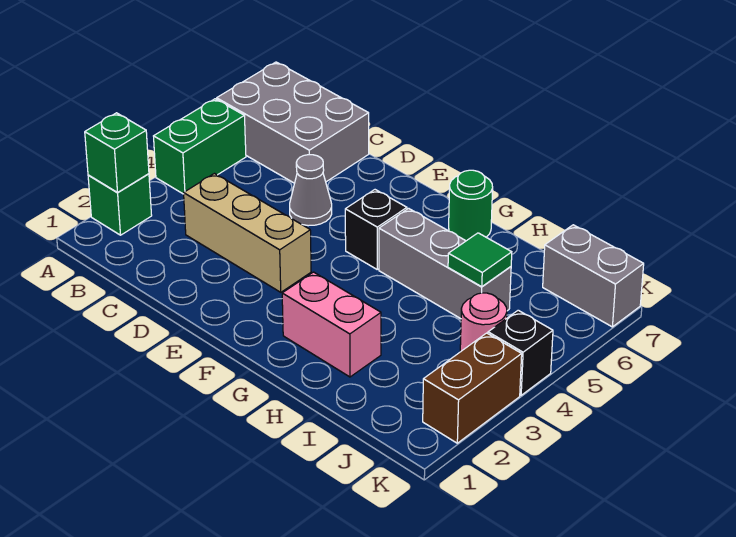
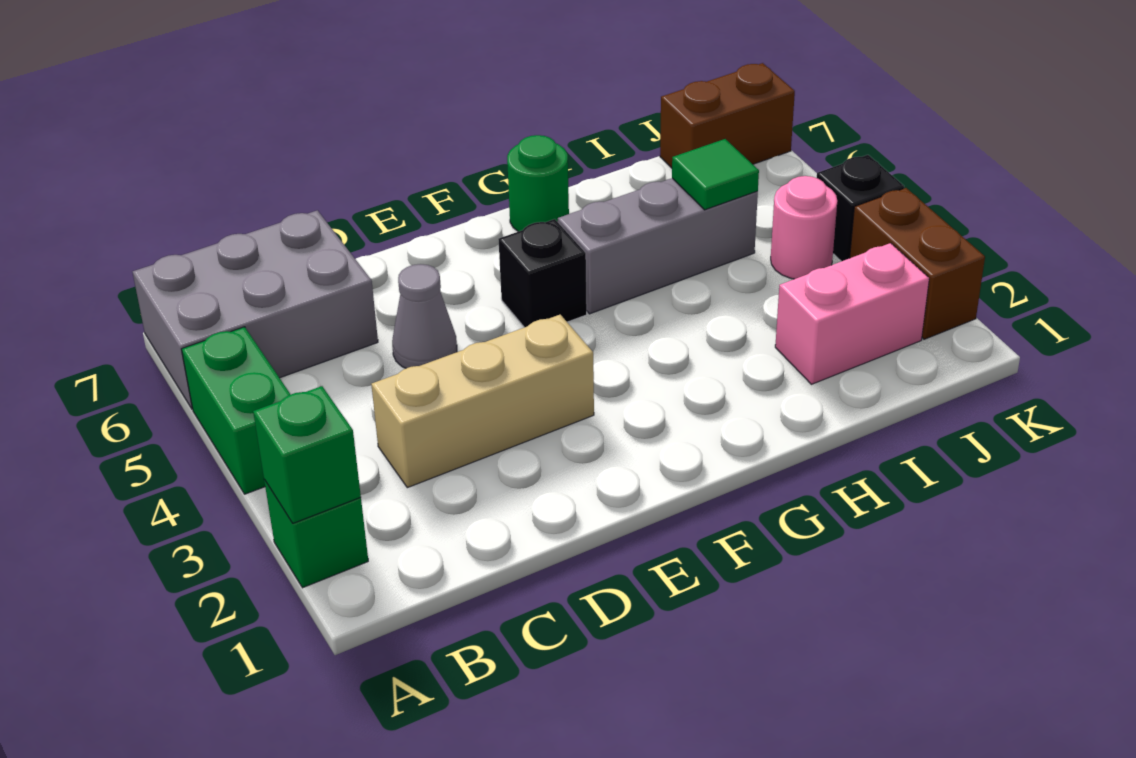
pink 1x2 brick [282,272,381,377] -> pink 1x2 brick moved to [775,243,929,384]
grey 1x2 brick [543,225,644,327] -> brown 1x2 brick [660,63,795,168]

